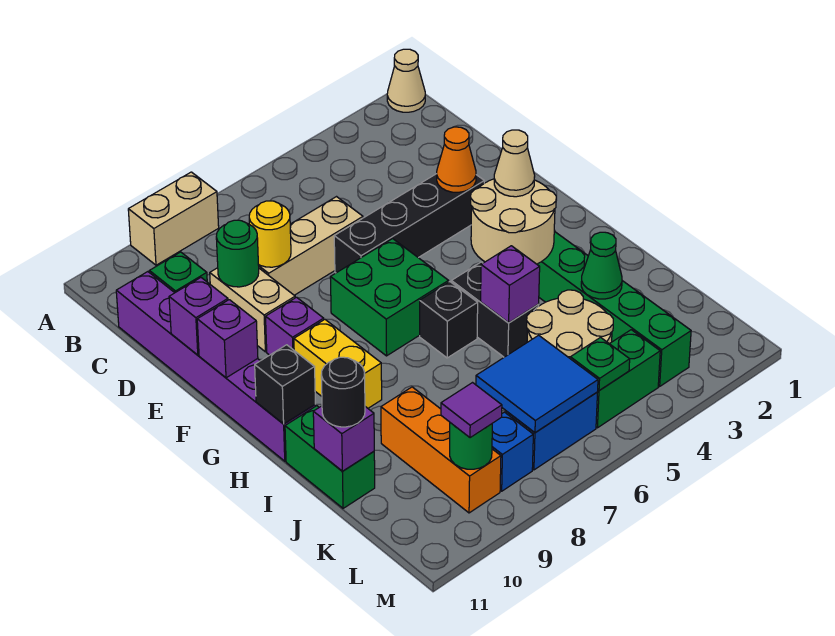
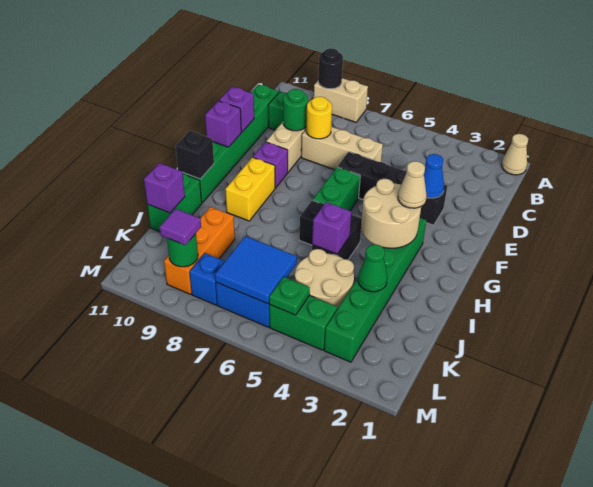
purple 1x6 brick [116,272,315,461] -> green 1x6 brick [183,84,279,203]
orange 1x1 cone [437,127,476,192] -> blue 1x1 cone [424,154,444,198]
green 2x2 brick [330,239,449,356] -> green 1x2 brick [313,167,360,211]
black 1x1 round brick [321,357,365,427] -> black 1x1 round brick moved to [318,48,343,89]

